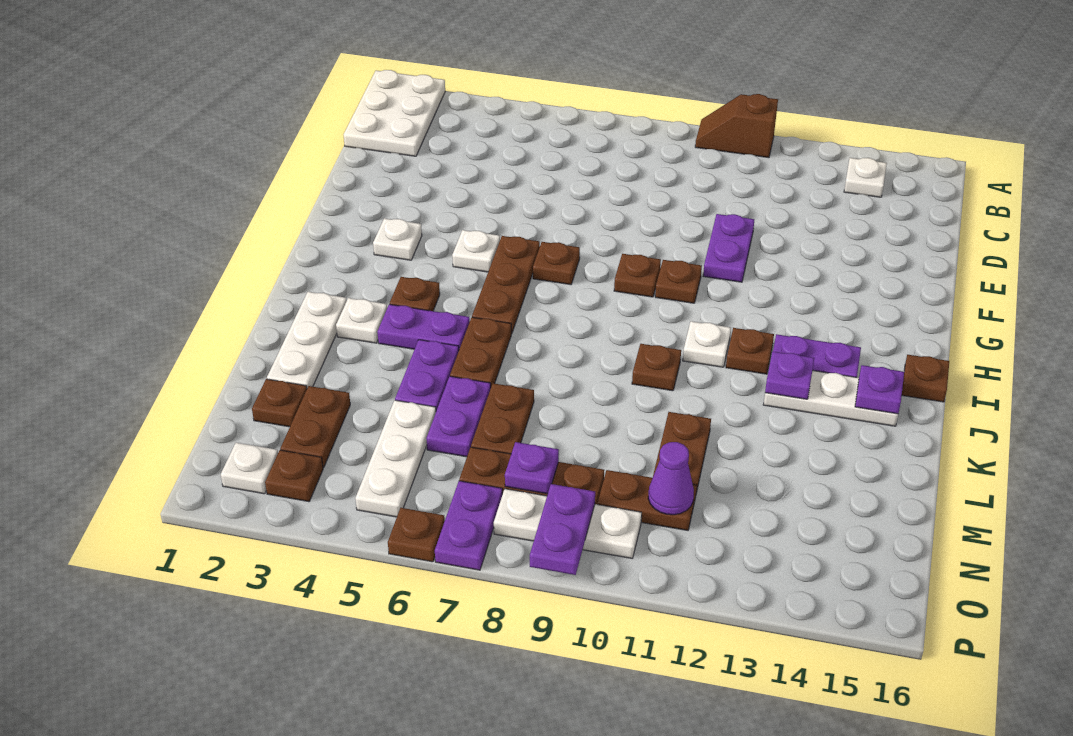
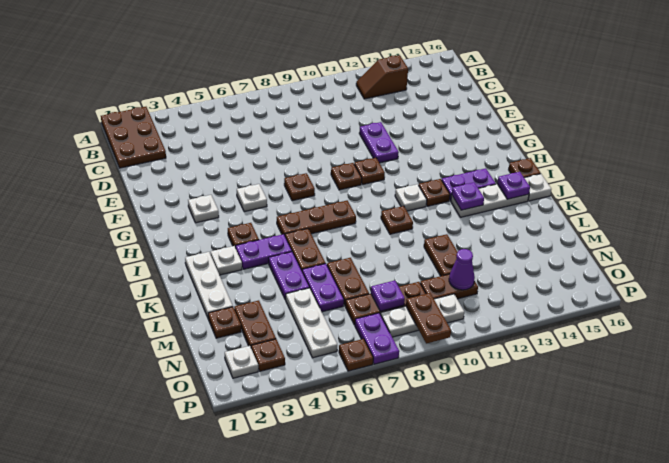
white 2x3 plate [343,70,445,156] -> brown 2x3 plate [101,107,166,168]
brown 1x2 slope [695,94,778,158] -> brown 1x2 slope moved to [356,55,408,99]
white 1x1 plate [844,158,887,197] -> white 1x1 plate moved to [525,174,551,201]
brown 1x3 plate [472,236,540,334] -> brown 1x3 plate turned to [277,200,356,235]
purple 1x2 plate [530,484,595,575] -> brown 1x2 plate [406,293,451,343]

